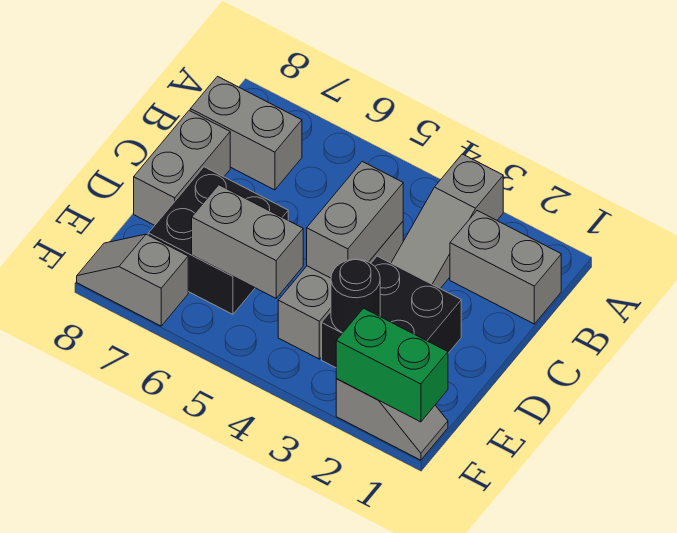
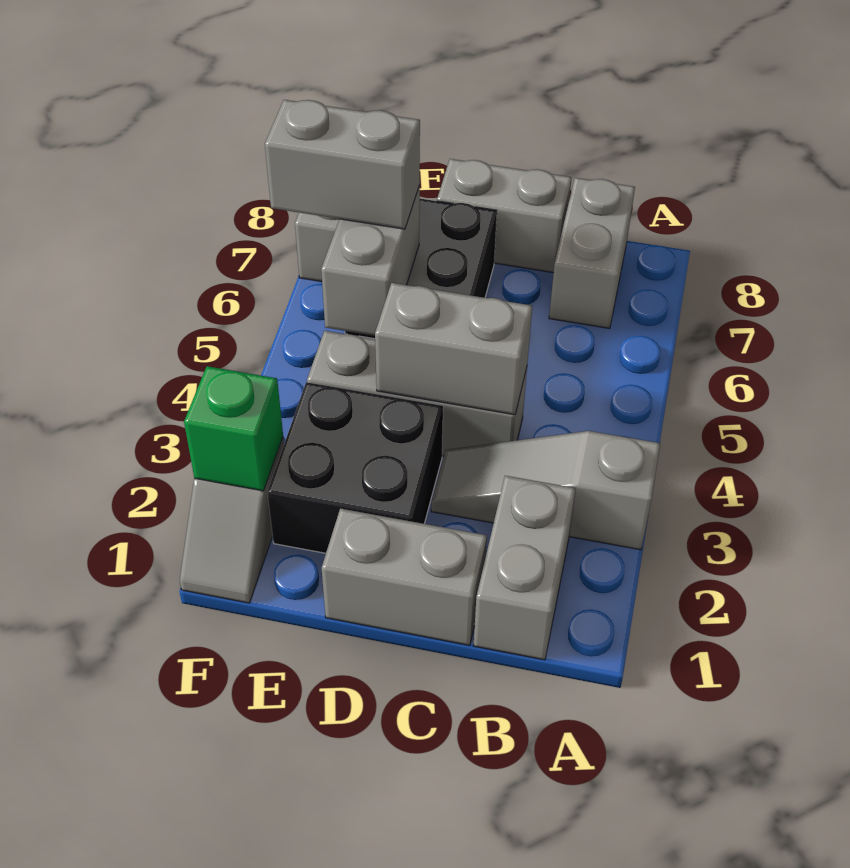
none -> grey 1x2 brick [322,509,487,645]
black 1x1 round brick [331,259,380,333] -> none
none -> grey 1x2 brick [265,100,420,229]
green 1x2 brick [336,308,448,422] -> green 1x1 brick [184,366,283,491]

